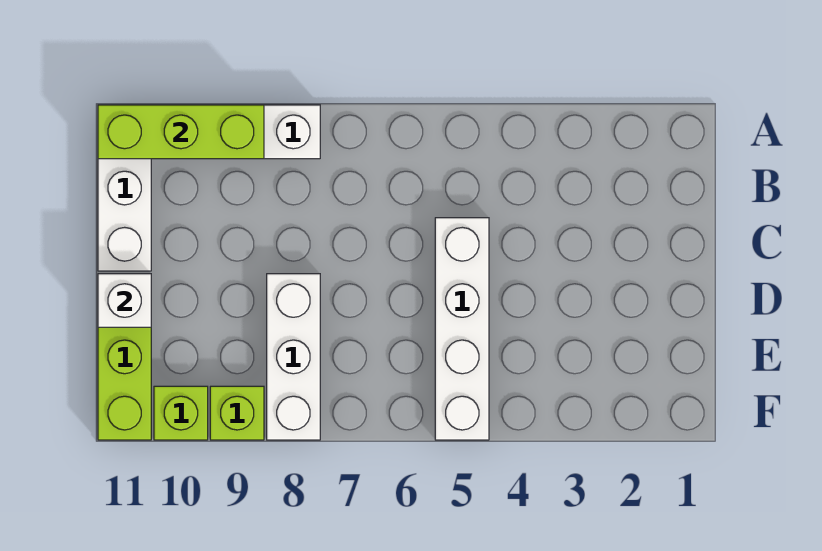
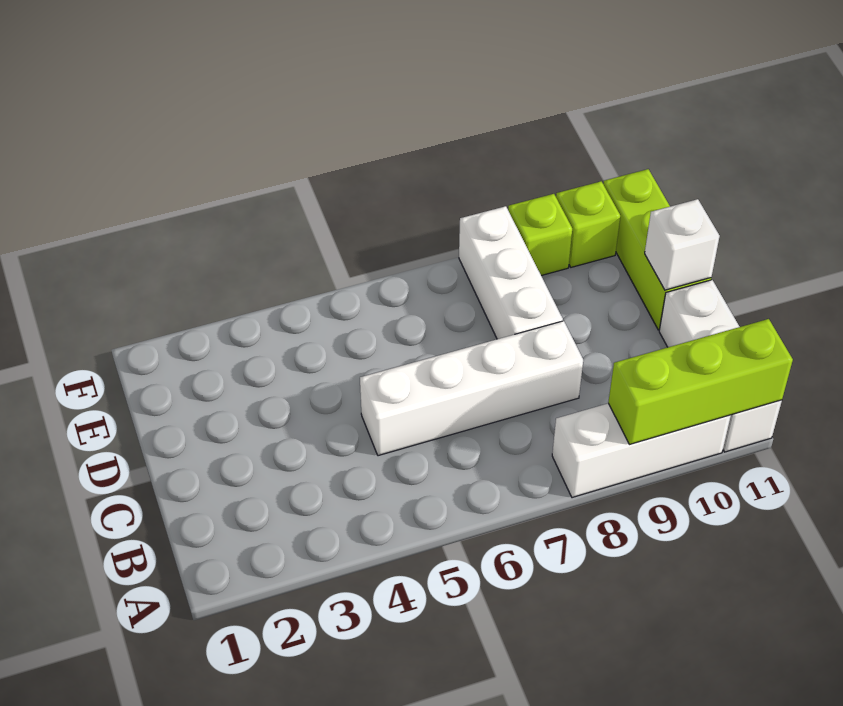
white 1x4 brick [435,218,489,440] -> white 1x4 brick turned to [360,321,583,456]

